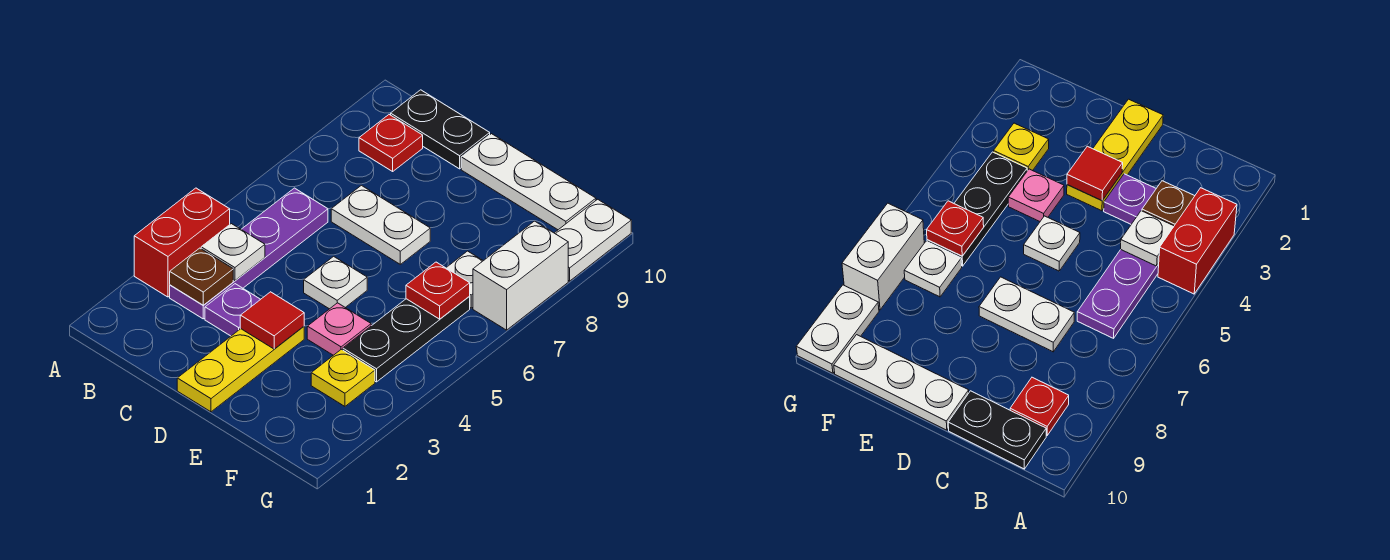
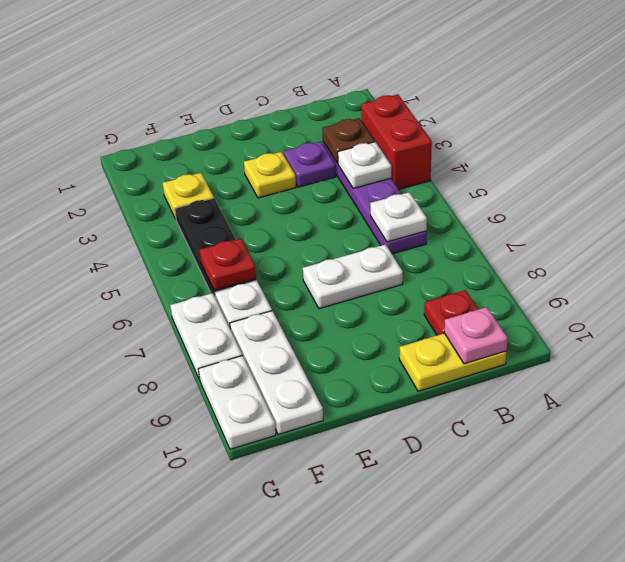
black 1x2 plate [391,90,490,169] -> yellow 1x2 plate [399,333,507,391]
yellow 1x3 plate [177,326,304,412] -> yellow 1x1 plate [244,152,296,198]
red 1x1 tile [240,292,304,349] -> none
white 1x1 plate [304,256,367,309] -> white 1x1 plate moved to [370,192,427,242]
white 1x3 plate [461,134,596,230] -> white 1x3 plate turned to [230,311,323,435]
pink 1x1 plate [307,303,371,355] -> pink 1x1 plate moved to [444,307,508,364]
white 1x2 brick [473,221,568,330] -> white 1x2 plate [170,293,242,380]

